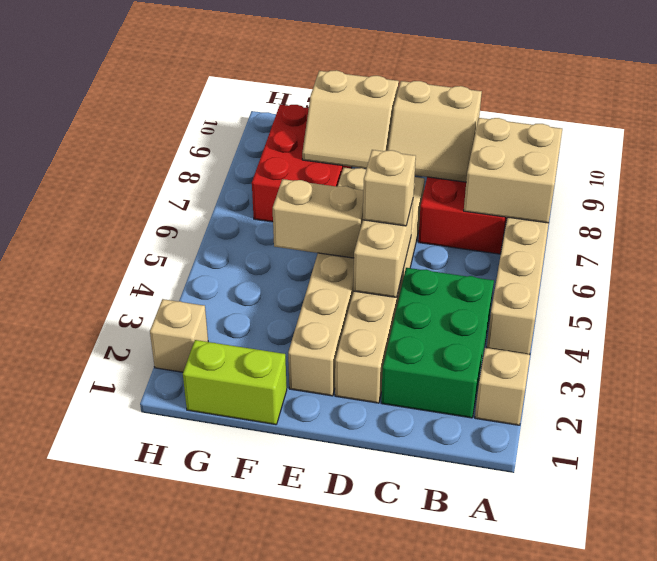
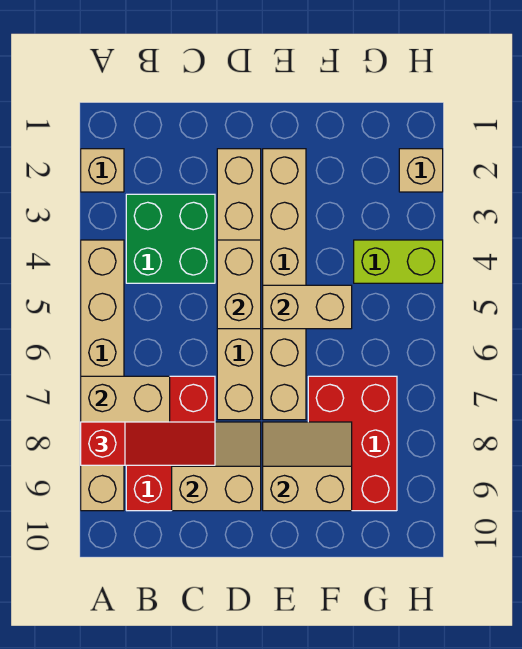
none -> red 1x3 slope [81,422,215,465]
green 2x3 brick [381,268,494,418] -> green 2x2 brick [126,194,215,283]
tan 1x1 brick [363,150,416,226] -> none
lime 1x2 brick [183,340,287,425] -> lime 1x2 brick moved to [354,240,443,283]

